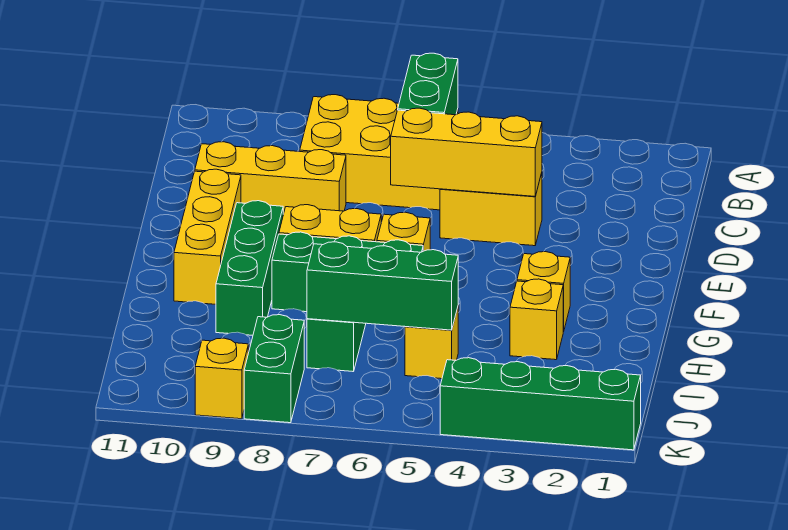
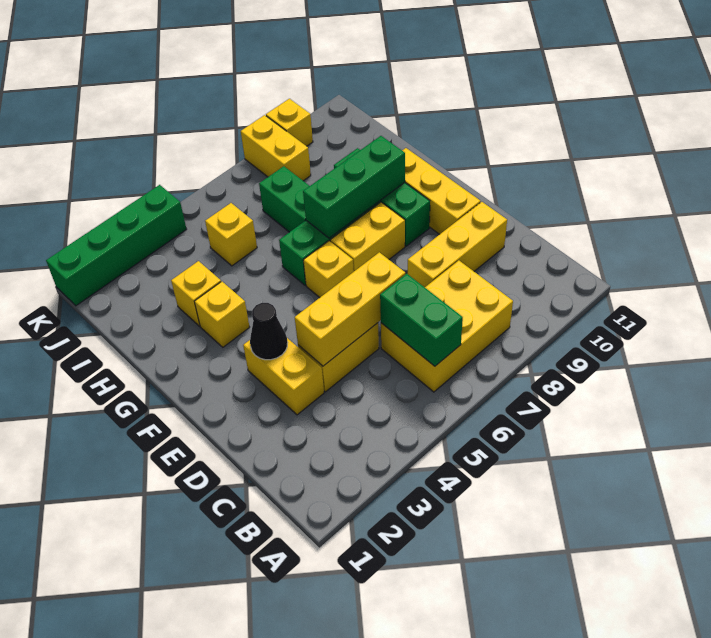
none -> yellow 1x2 brick [243,338,324,415]
none -> black 1x1 cone [250,303,288,360]
green 1x3 brick [307,242,458,330] -> green 1x3 brick moved to [303,136,405,238]
green 1x2 brick [244,315,304,423] -> yellow 1x2 brick [241,115,311,181]

